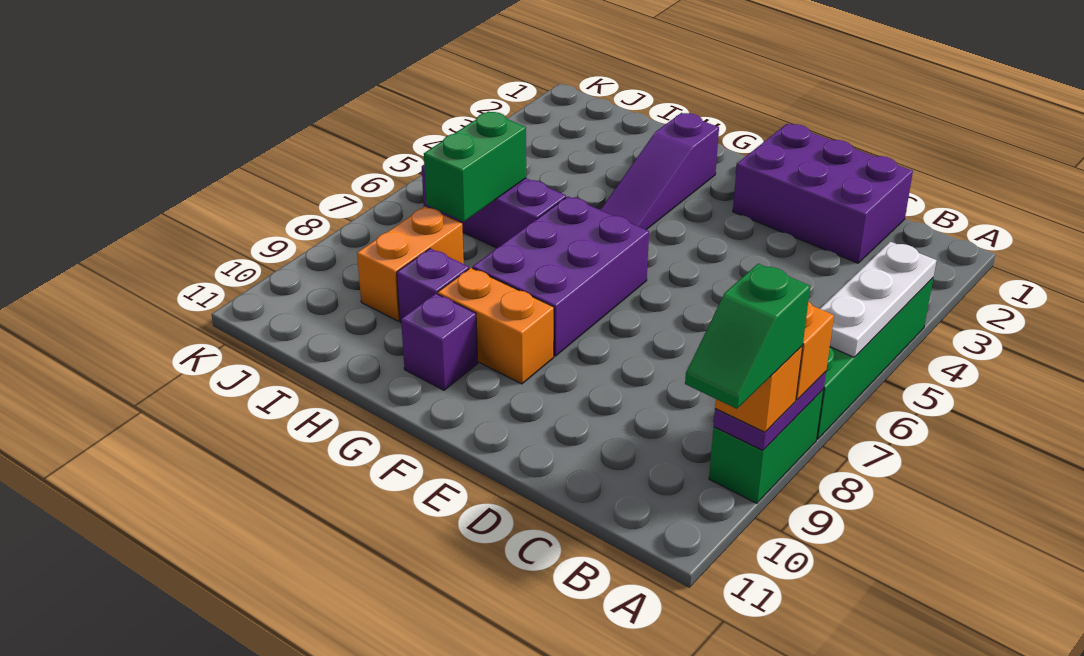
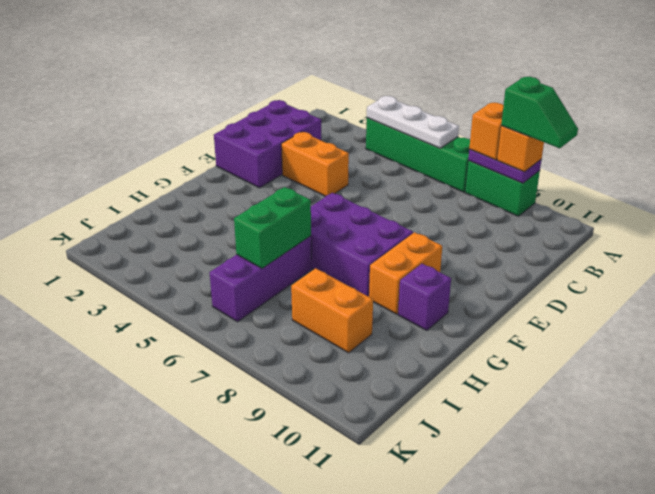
none -> orange 1x2 brick [281,132,349,196]
purple 1x3 slope [601,113,719,230] -> none
purple 1x1 brick [397,248,469,322] -> none
green 1x2 brick [424,112,526,222] -> green 1x2 brick turned to [234,187,311,268]

